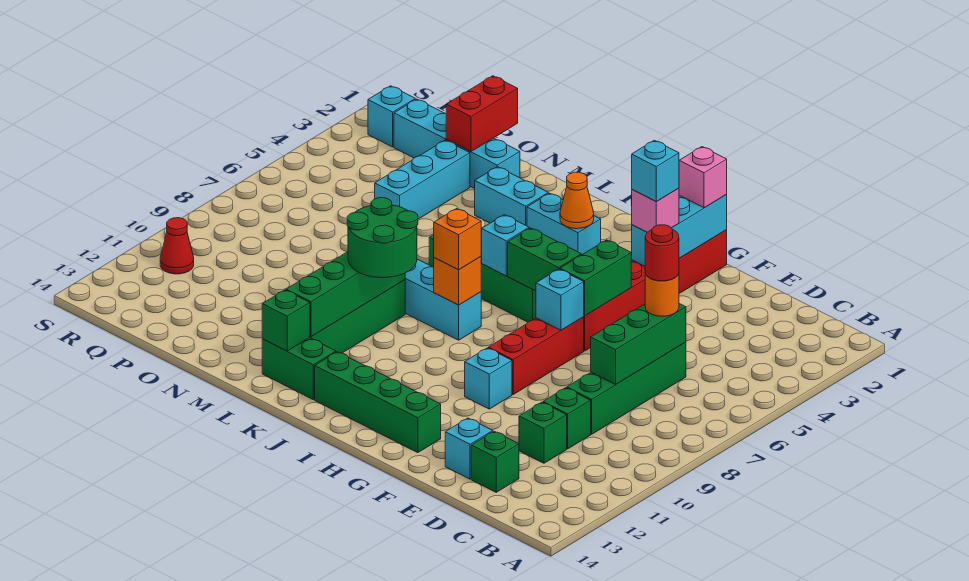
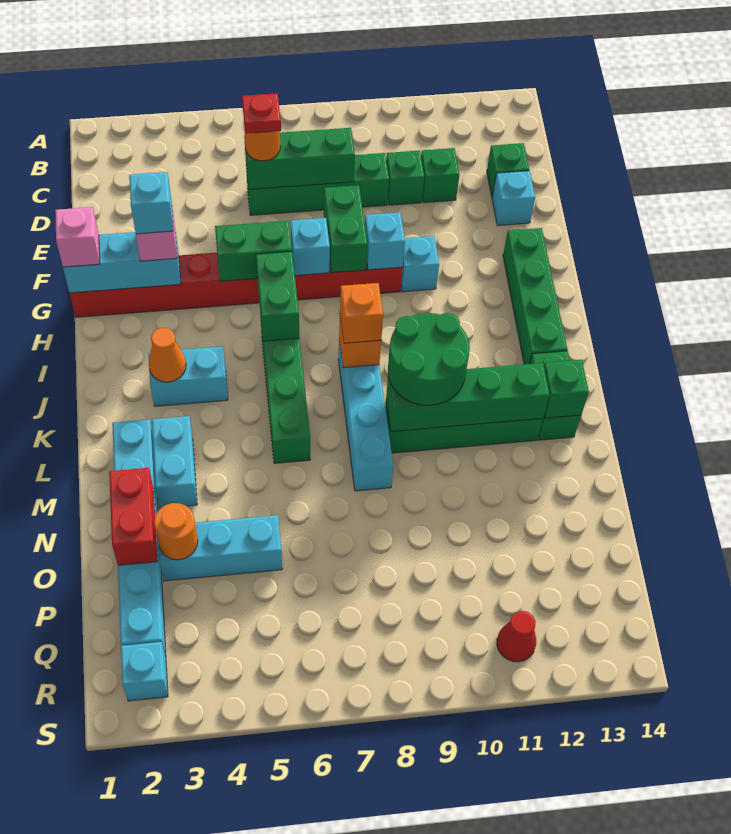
red 1x1 round brick [645,225,679,281] -> red 1x1 plate [242,94,281,133]
none -> green 1x2 brick [324,185,368,273]
cyan 1x2 brick [527,193,601,255] -> cyan 1x2 brick turned to [149,346,228,406]
cyan 1x1 brick [481,215,529,276] -> cyan 1x1 brick moved to [365,212,405,270]
cyan 1x4 brick [394,99,520,189] -> cyan 1x6 brick [112,419,166,657]
red 1x2 brick [446,76,518,151] -> red 1x2 brick turned to [109,468,157,565]
none -> orange 1x1 round brick [154,503,198,560]

